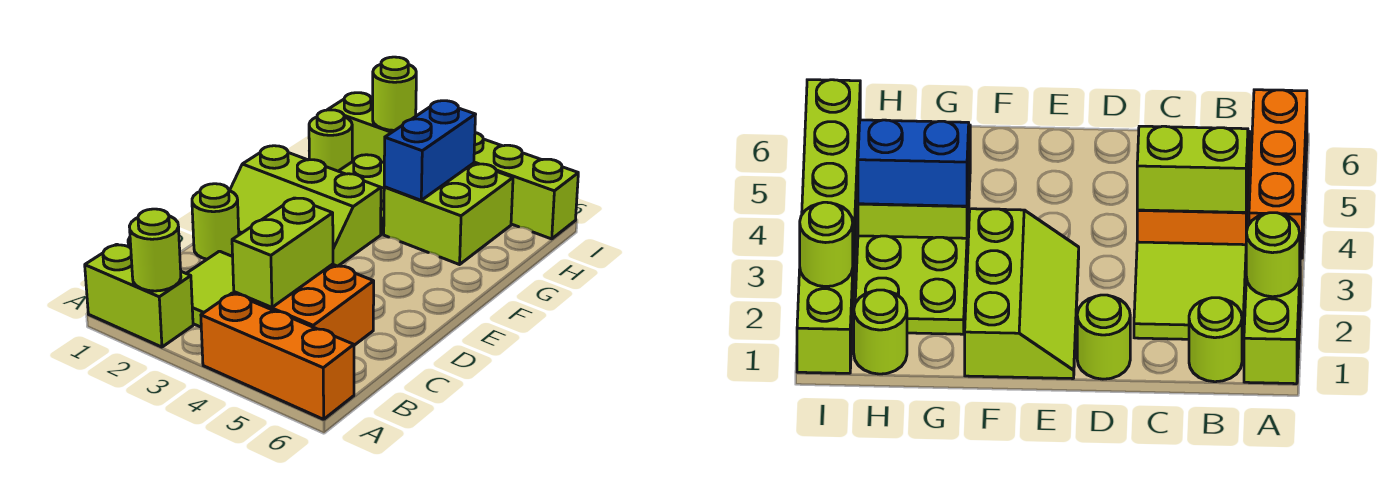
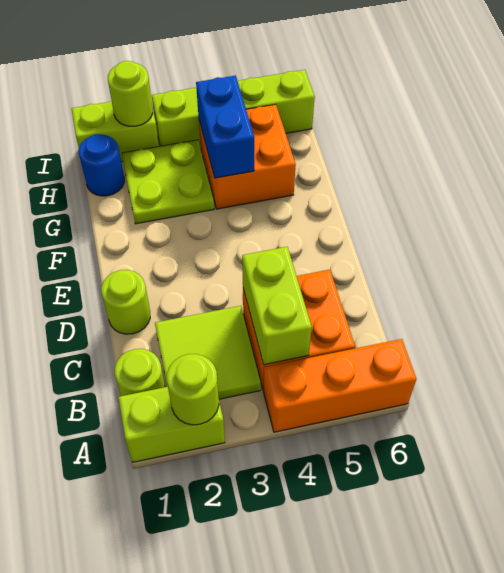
lime 2x3 slope [230,146,381,266] -> none
lime 2x2 brick [384,163,513,265] -> orange 2x2 brick [199,105,296,209]
lime 1x1 round brick [309,110,352,171] -> blue 1x1 round brick [79,134,124,196]

